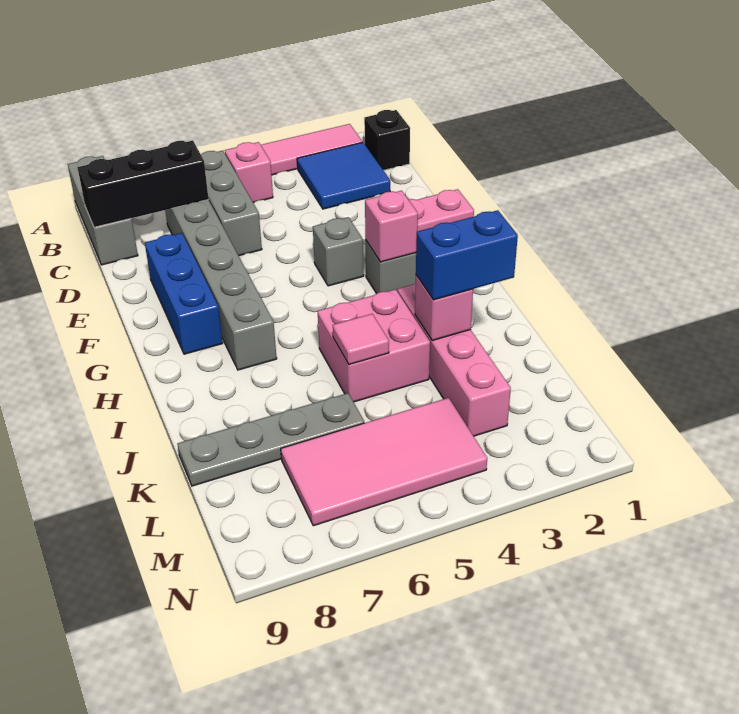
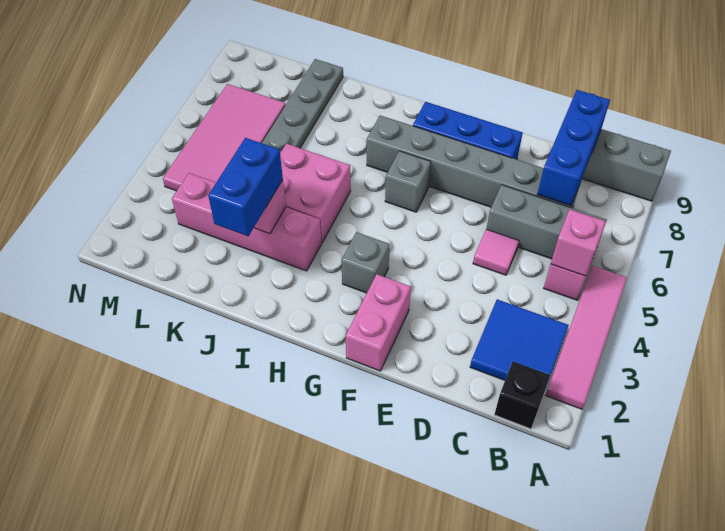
black 1x3 brick [77,141,209,227] -> blue 1x3 brick [537,90,610,206]
grey 1x1 brick [313,217,364,286] -> grey 1x1 brick moved to [385,151,431,212]
pink 1x1 brick [365,191,418,262] -> pink 1x1 brick moved to [551,209,606,276]
pink 1x1 tile [333,314,389,364] -> pink 1x1 tile moved to [473,229,519,275]

